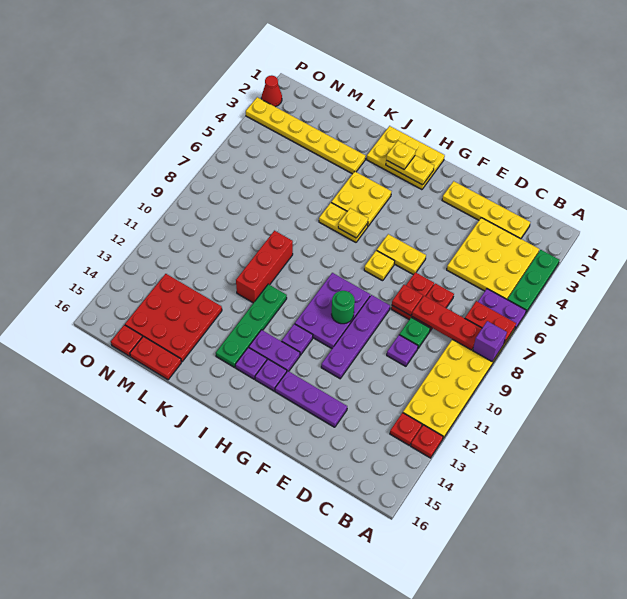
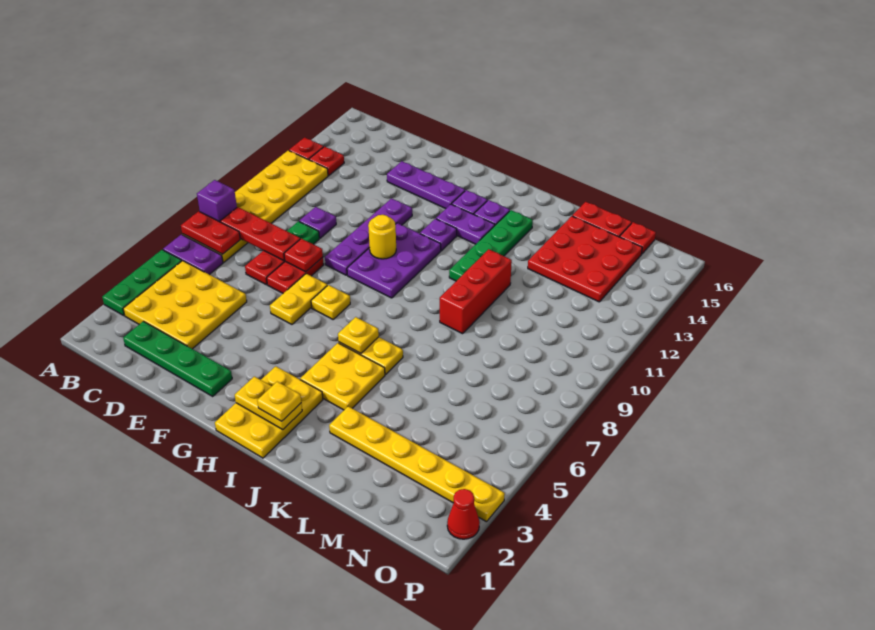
yellow 1x4 plate [442,181,530,239] -> green 1x4 plate [123,321,232,396]
yellow 1x2 plate [377,234,426,275] -> yellow 1x2 plate turned to [270,274,327,324]
green 1x1 round brick [332,291,355,324] -> yellow 1x1 round brick [368,215,396,259]
yellow 2x3 plate [367,126,445,190] -> yellow 2x3 plate turned to [215,366,323,458]

